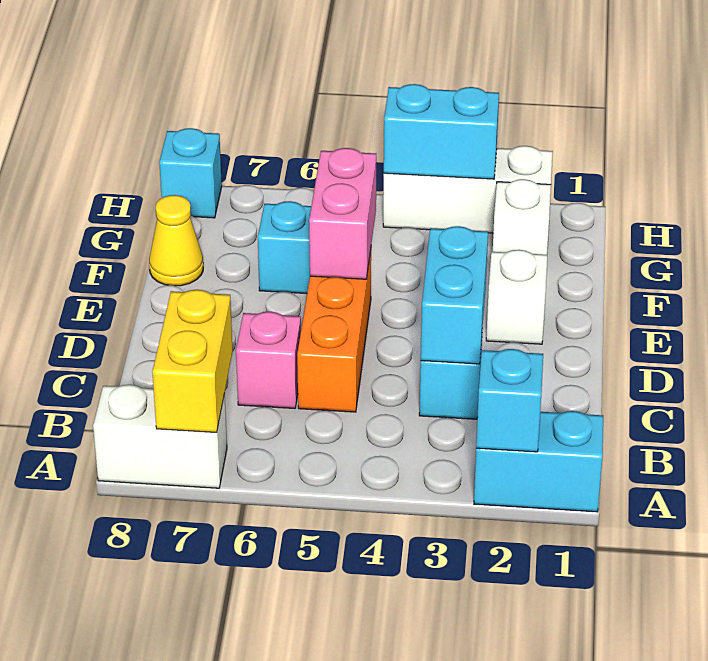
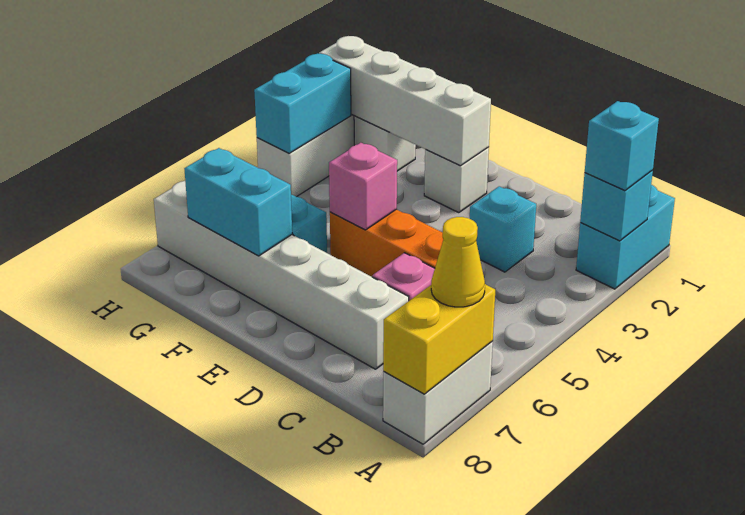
yellow 1x2 brick [152,290,233,433] -> yellow 1x2 brick turned to [383,284,495,394]
cyan 1x2 brick [421,226,488,364] -> cyan 1x2 brick moved to [184,148,292,256]
none -> white 1x6 brick [154,181,409,369]
none -> white 1x4 brick [319,36,491,166]
pink 1x2 brick [309,148,376,279] -> pink 1x1 brick [329,143,397,230]
yellow 1x1 cone [149,195,203,286] -> yellow 1x1 cone moved to [431,217,485,307]
cyan 1x1 brick [159,128,222,218] -> cyan 1x1 brick moved to [585,101,659,191]

